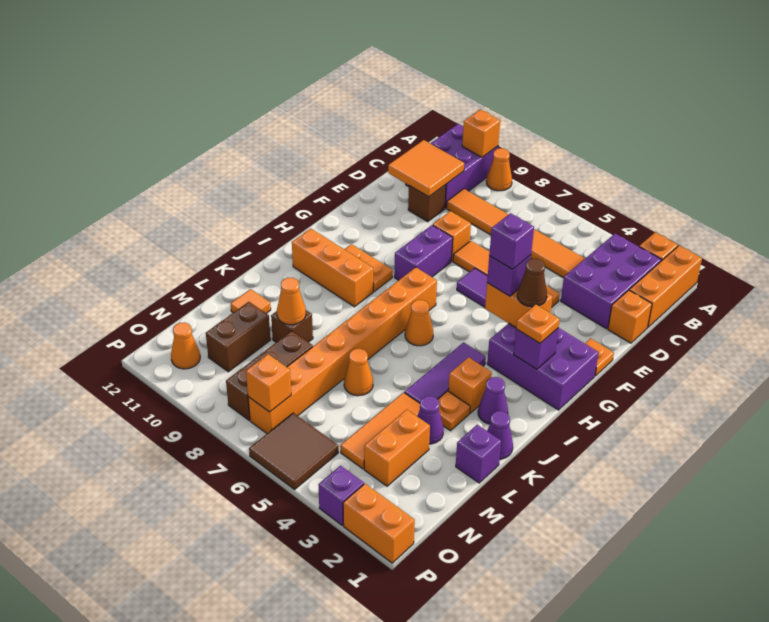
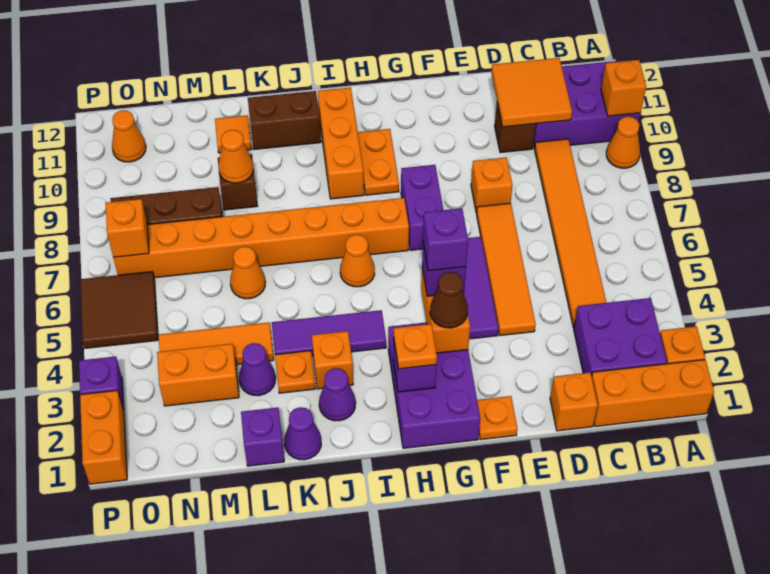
purple 2x3 brick [561,234,661,329] -> purple 2x2 brick [574,298,667,376]
purple 1x2 brick [394,225,453,280] -> purple 1x2 brick turned to [401,165,443,250]
brown 1x2 brick [206,302,271,372] -> brown 1x2 brick moved to [248,91,321,149]

